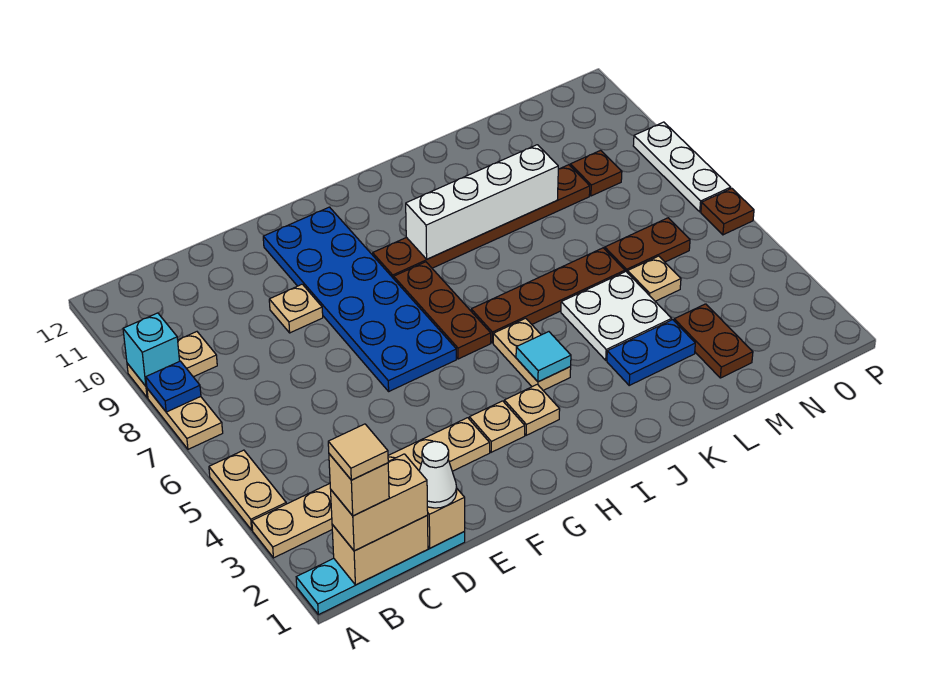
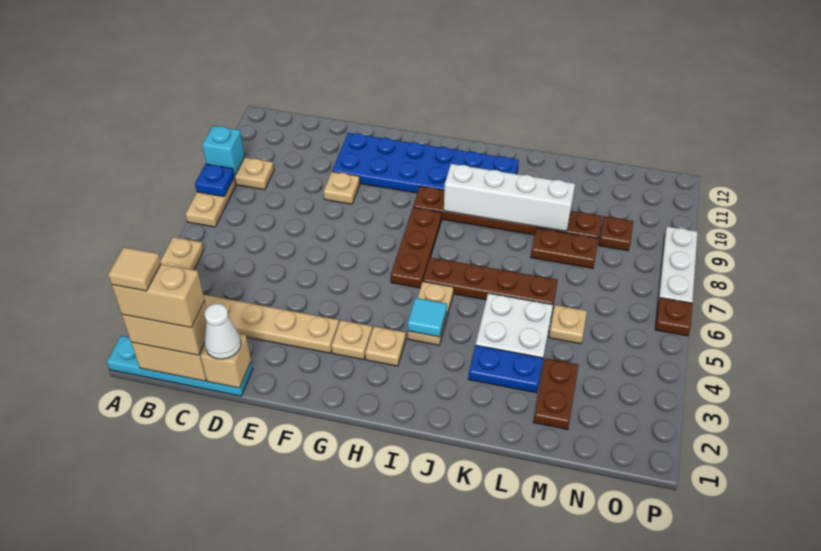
tan 1x1 brick [329,454,389,516] -> tan 1x2 brick [112,264,205,328]
blue 2x6 plate [263,207,456,391] -> blue 2x6 plate turned to [332,133,519,193]
brown 1x2 plate [605,218,690,273] -> brown 1x2 plate moved to [531,228,598,268]

